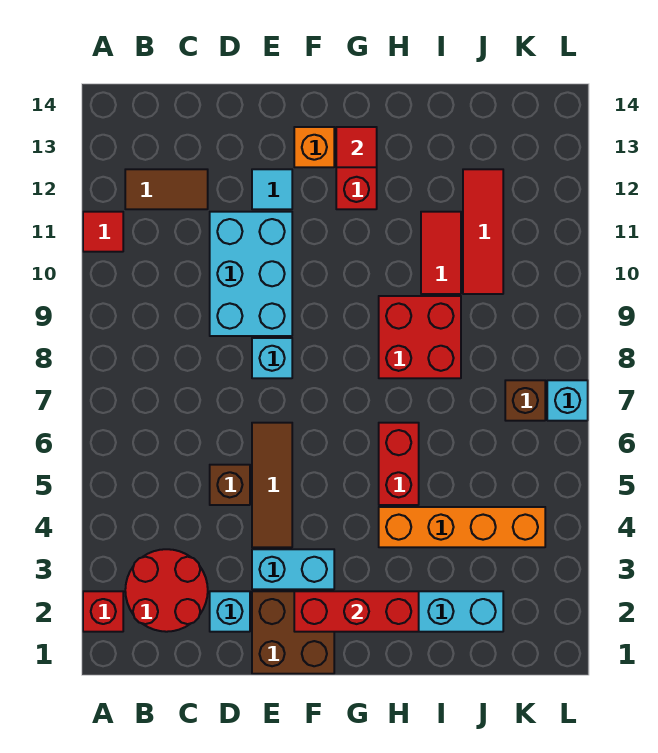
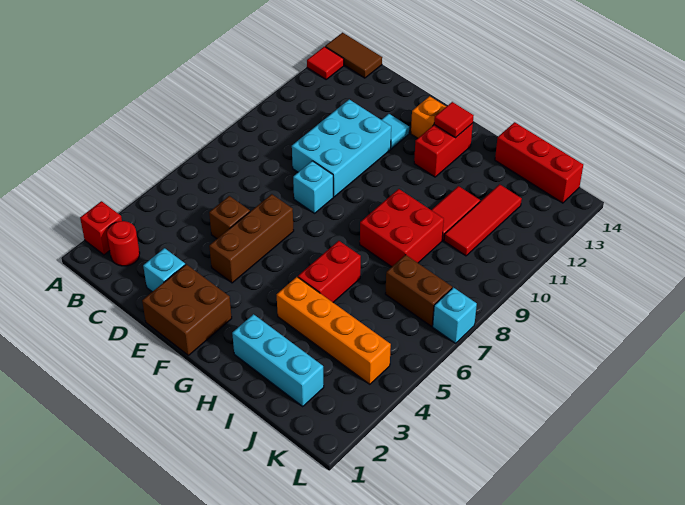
red 1x1 tile [83,212,123,252] -> red 1x1 tile moved to [307,47,344,79]
red 2x2 round brick [125,549,208,632] -> red 1x1 round brick [107,221,140,266]
brown 1x2 tile [125,169,208,209] -> brown 1x2 tile moved to [325,33,382,78]
cyan 1x2 brick [252,549,334,589] -> none
brown 1x3 tile [252,423,292,547] -> brown 1x3 brick [209,194,294,283]
red 1x3 brick [294,591,419,632] -> red 1x3 brick moved to [495,122,583,203]
brown 1x1 brick [505,380,545,421] -> brown 1x2 brick [385,255,452,326]

